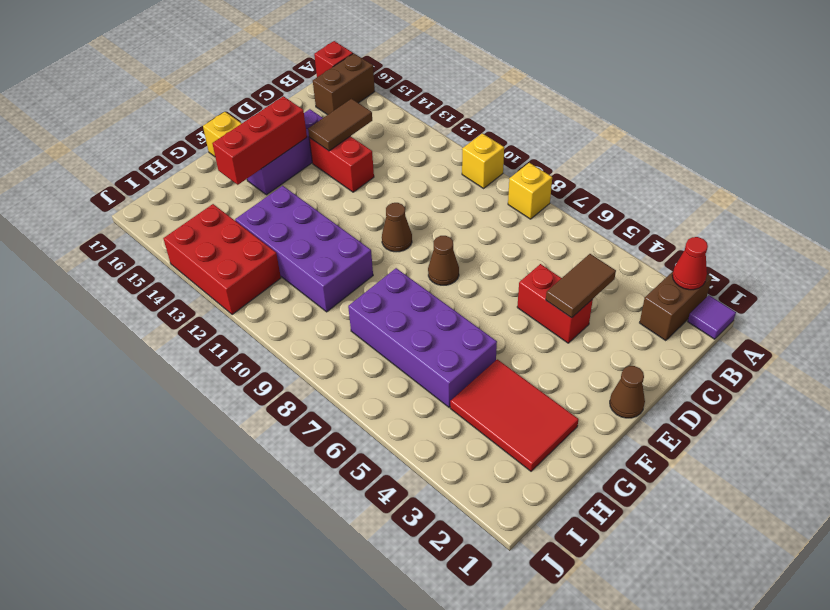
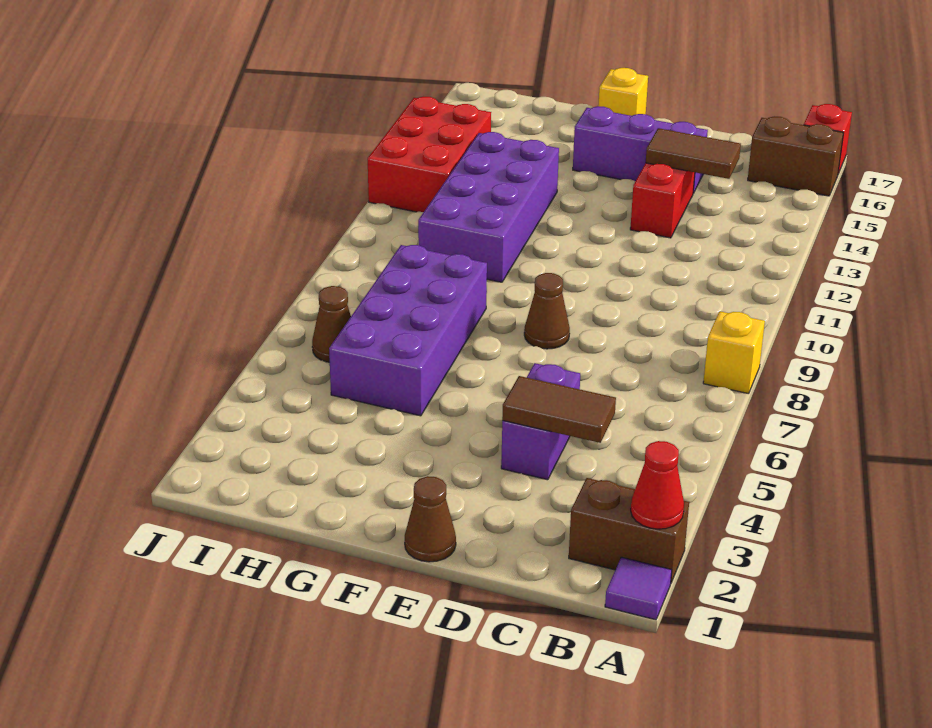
yellow 1x1 brick [462,133,504,188] -> none
red 1x2 brick [517,264,593,343] -> purple 1x2 brick [501,363,580,480]
brown 1x1 cone [382,203,412,252] -> brown 1x1 cone moved to [312,286,351,362]
red 1x3 brick [212,96,307,185] -> none
red 2x3 tile [450,359,579,471] -> none

